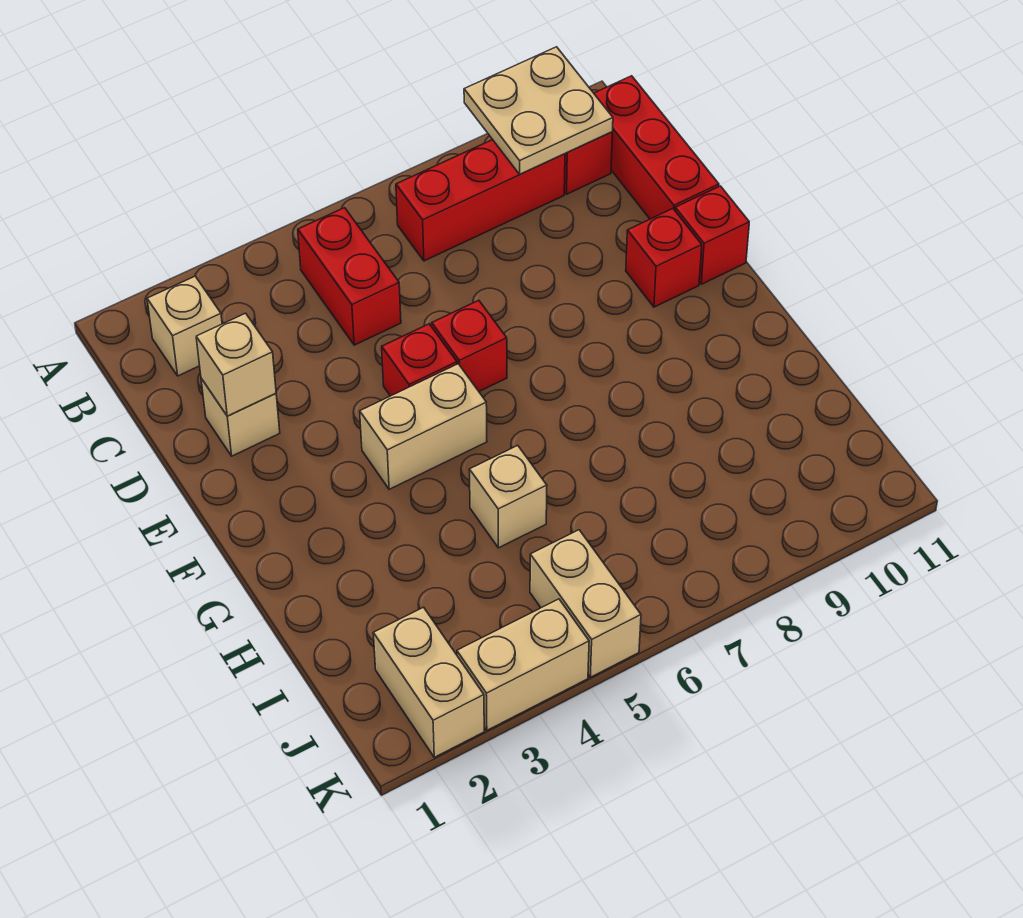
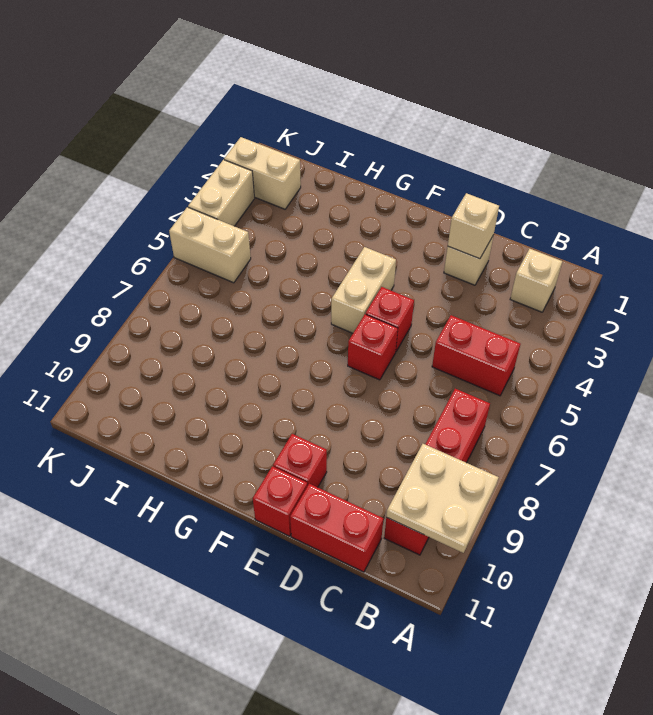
red 1x3 brick [594,76,719,219] -> red 1x2 brick [290,484,383,572]
tan 1x1 brick [469,445,547,548] -> none

